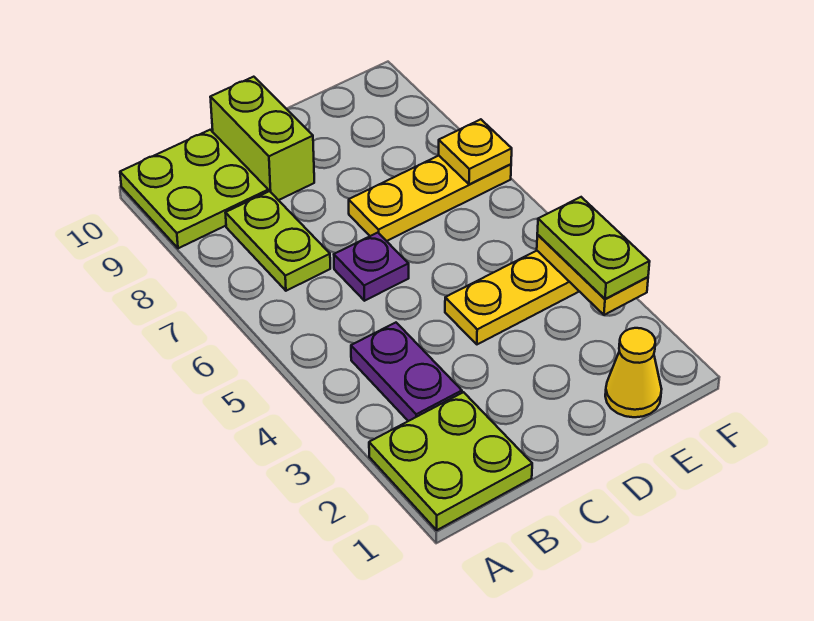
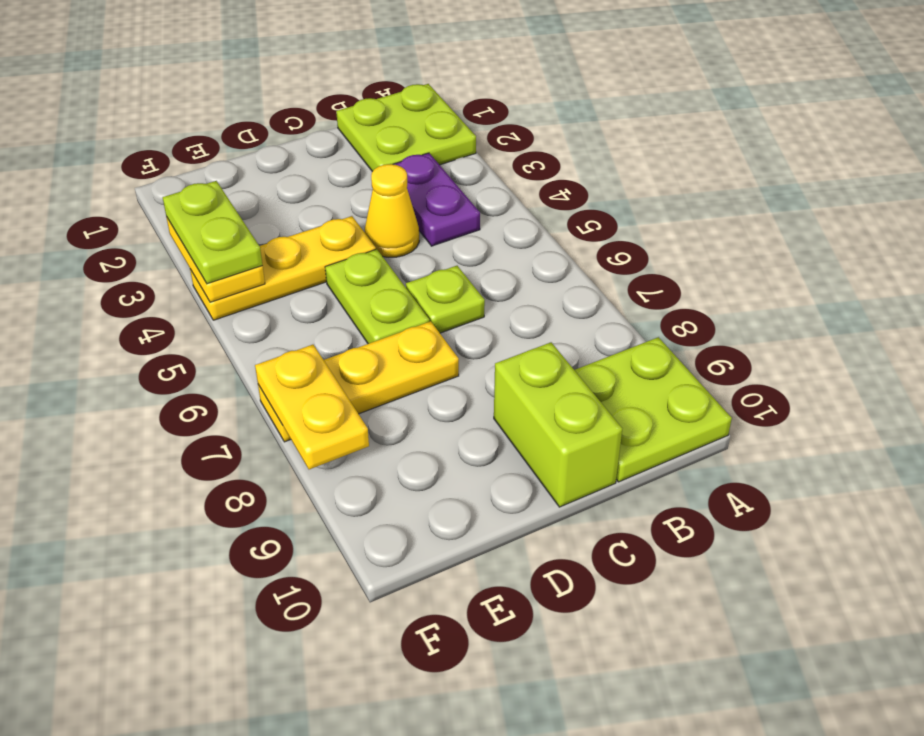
lime 1x2 plate [226,191,330,291] -> lime 1x2 plate moved to [325,249,430,344]
purple 1x1 plate [334,233,409,301] -> lime 1x1 plate [406,266,485,333]
yellow 1x1 cone [605,328,662,417] -> yellow 1x1 cone moved to [365,164,419,257]
yellow 1x1 plate [439,119,512,184] -> yellow 1x2 plate [255,345,369,469]

